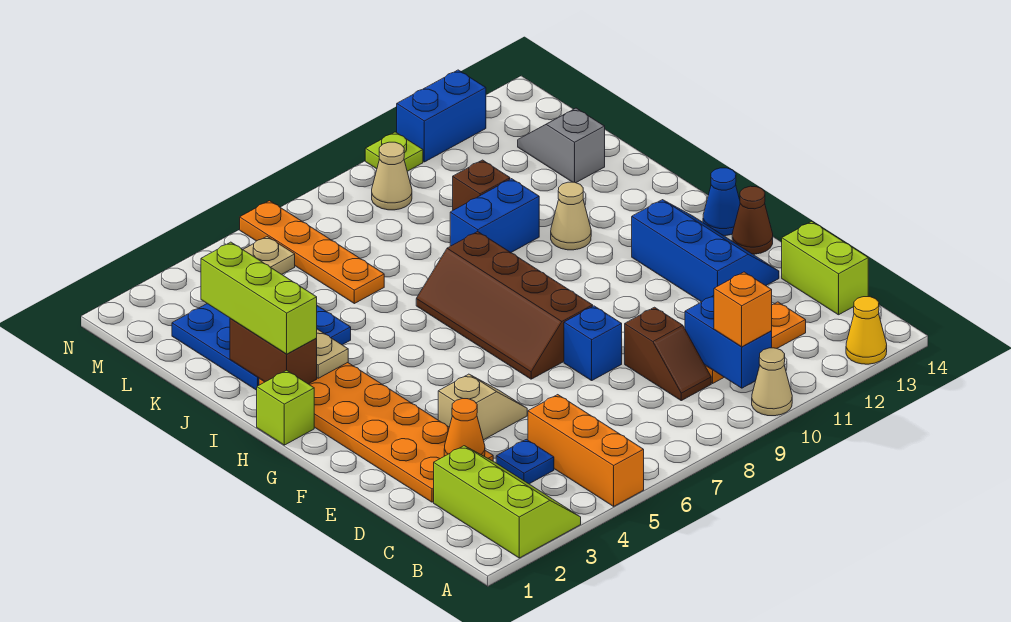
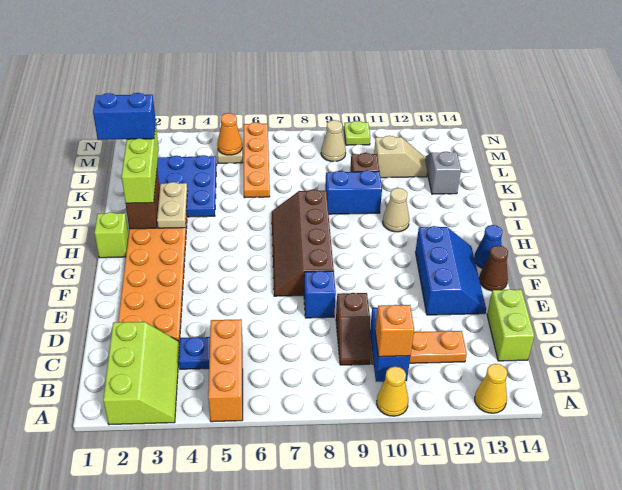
tan 1x1 cone [752,348,792,416] -> yellow 1x1 cone [377,367,408,416]
orange 1x1 cone [444,399,485,456] -> orange 1x1 cone moved to [217,113,242,155]
tan 1x2 slope [438,374,527,440] -> tan 1x2 slope moved to [374,136,428,178]
blue 1x2 brick [397,70,486,162] -> blue 1x2 brick moved to [93,93,156,140]

